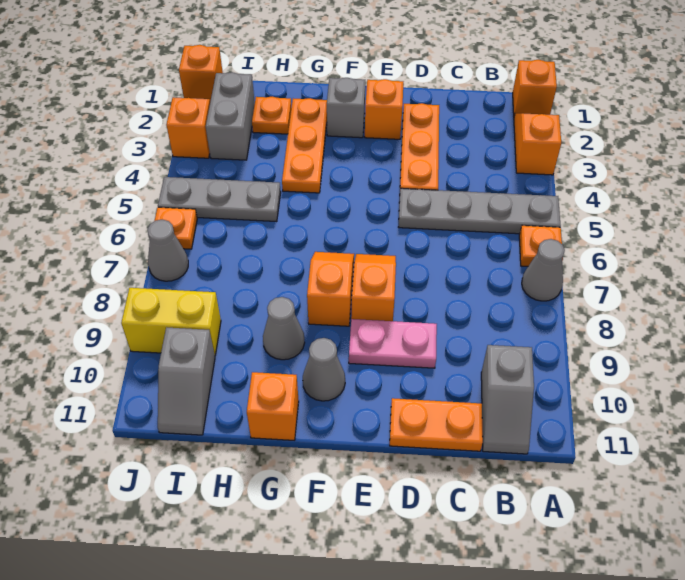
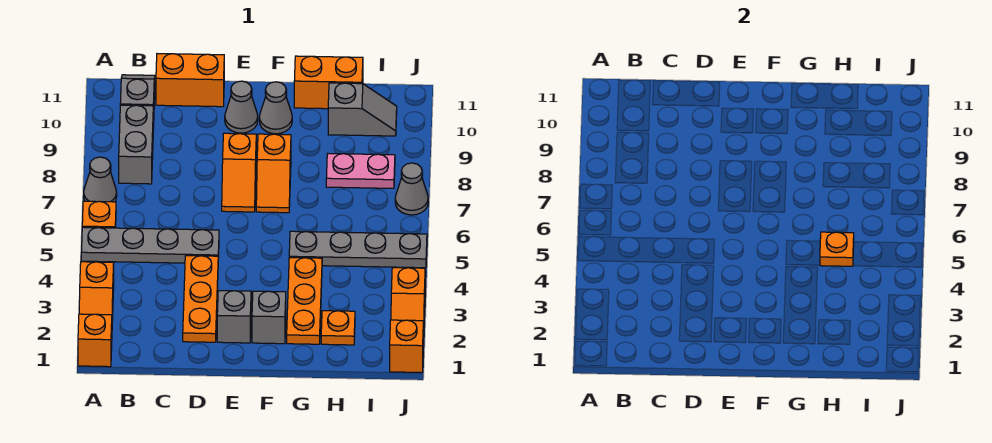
orange 1x2 plate [390,398,483,451] -> orange 1x2 brick [156,54,224,107]
pink 1x2 plate [349,319,437,368] -> pink 1x2 plate moved to [326,154,395,188]
orange 1x1 brick [365,79,403,139] -> grey 1x1 brick [217,291,251,343]
grey 1x1 cone [263,297,305,360] -> grey 1x1 cone moved to [225,81,258,133]
orange 1x1 brick [247,372,299,440] -> orange 1x2 brick [294,56,363,109]
grey 1x3 plate [158,177,281,222] -> grey 1x4 plate [289,231,427,268]
grey 1x2 brick [206,72,255,160] -> grey 1x2 brick moved to [119,105,153,184]
yellow 1x2 brick [121,288,221,355] -> none
grey 1x2 slope [158,327,215,435] -> grey 1x2 slope turned to [328,83,397,136]
orange 1x1 plate [155,207,197,249] -> orange 1x1 plate moved to [820,232,854,266]

